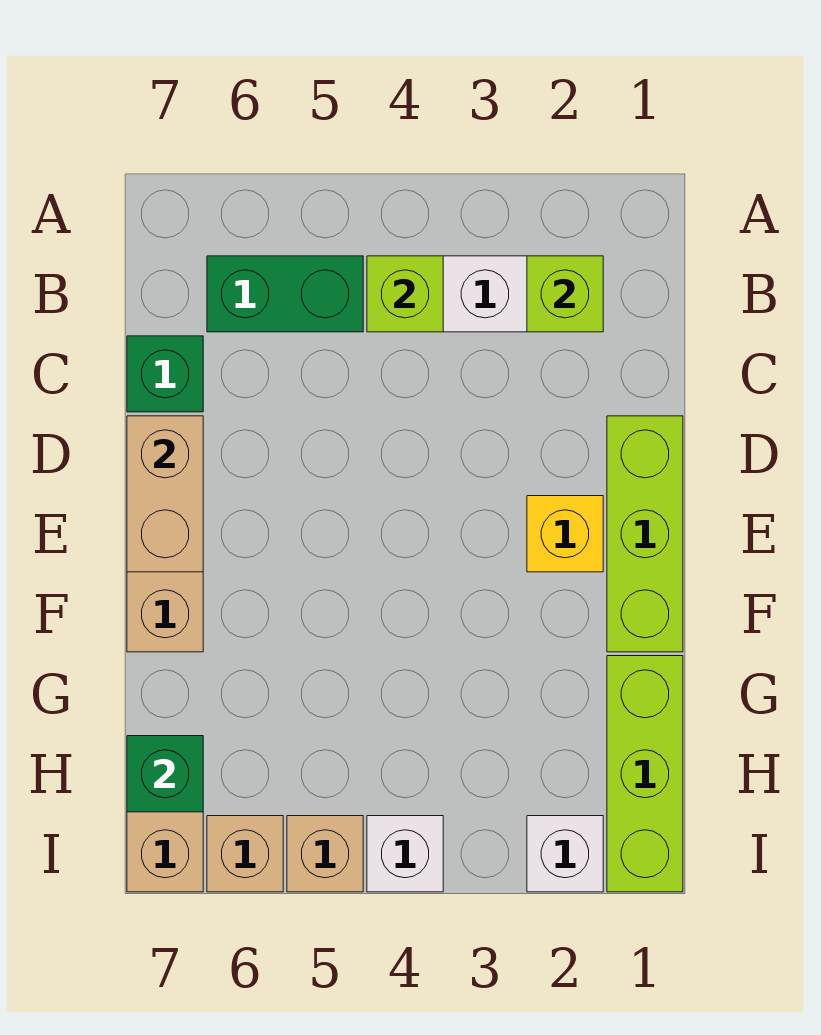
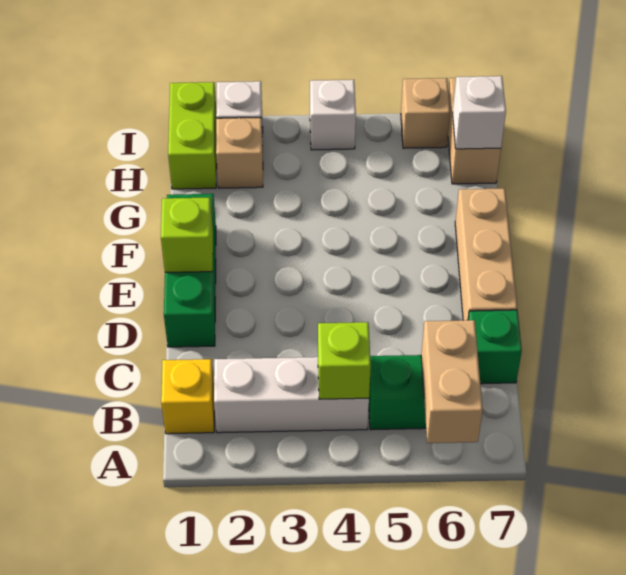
lime 1x1 brick [527,256,603,332] -> lime 1x1 brick moved to [161,198,213,272]
lime 1x3 brick [607,416,683,652] -> green 1x3 brick [164,194,216,347]
tan 1x2 brick [127,416,203,572] -> tan 1x2 brick moved to [421,320,483,443]
yellow 1x1 brick [527,496,603,572] -> yellow 1x1 brick moved to [161,359,214,434]
lime 1x3 brick [607,656,683,892] -> lime 1x2 brick [168,82,217,189]
green 1x1 brick [127,736,203,812] -> white 1x1 brick [453,76,506,149]
tan 1x1 brick [287,816,363,892] -> tan 1x1 brick moved to [216,117,263,188]

